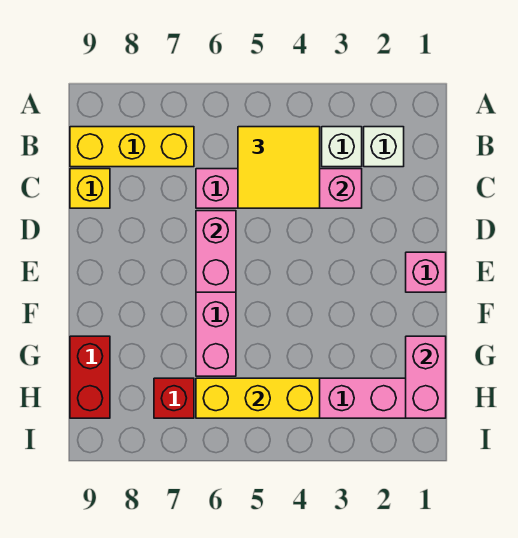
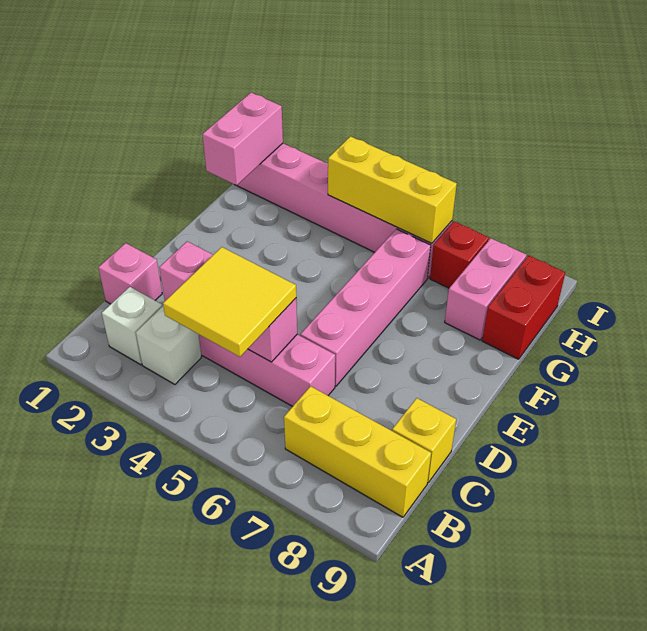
pink 1x2 brick [196,211,236,292] -> pink 1x2 brick moved to [445,238,526,340]
pink 1x1 brick [406,252,446,292] -> pink 1x1 brick moved to [98,243,162,304]

